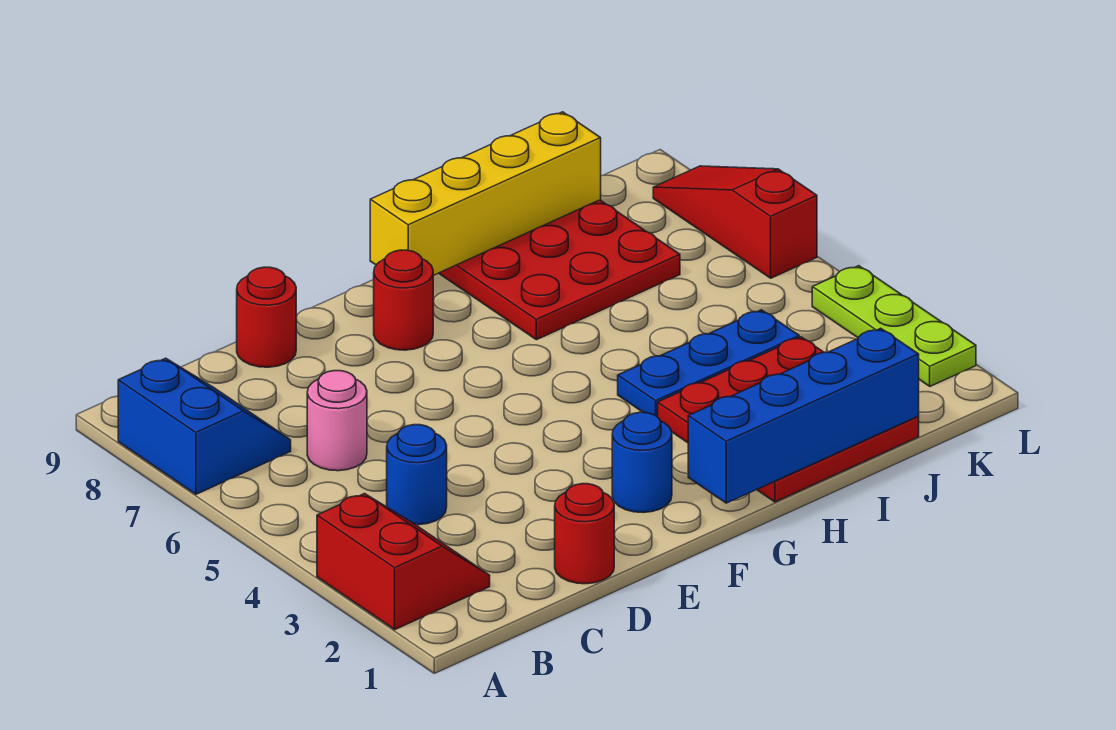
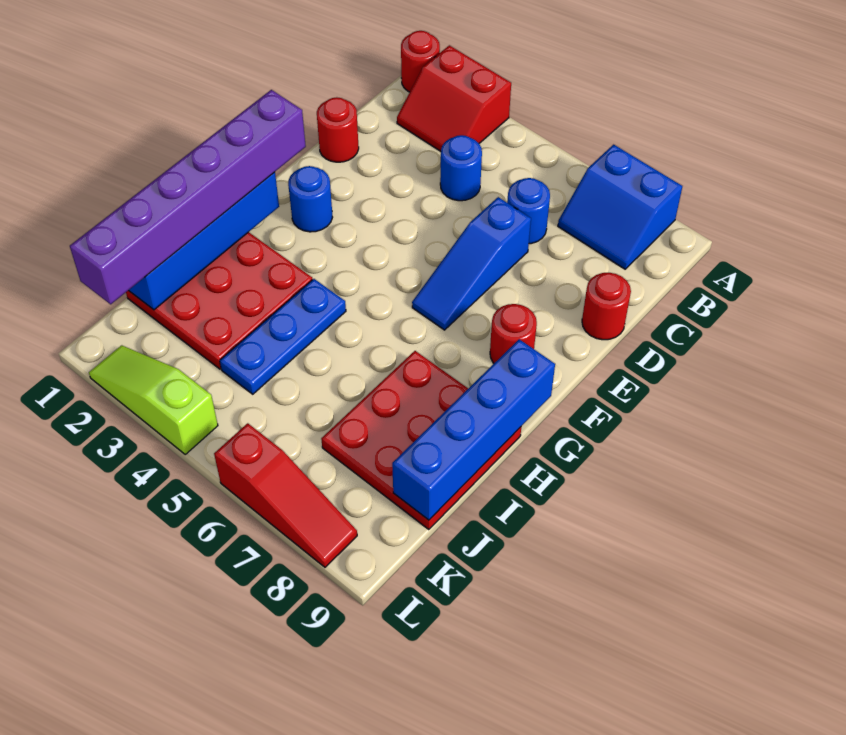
none -> red 1x1 round brick [401,31,440,92]
pink 1x1 round brick [307,371,367,471] -> blue 1x1 round brick [507,178,550,244]
none -> blue 1x3 slope [412,197,531,330]
none -> purple 1x6 brick [70,90,306,304]
yellow 1x4 brick [370,112,601,275] -> blue 1x4 brick [392,339,555,520]
lime 1x3 plate [812,266,976,386] -> lime 1x3 slope [89,345,218,454]

